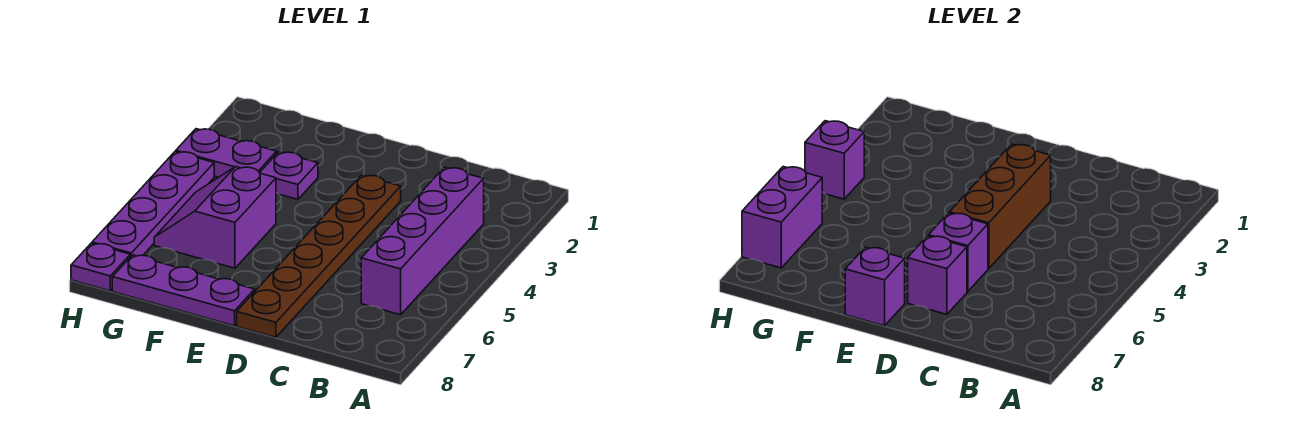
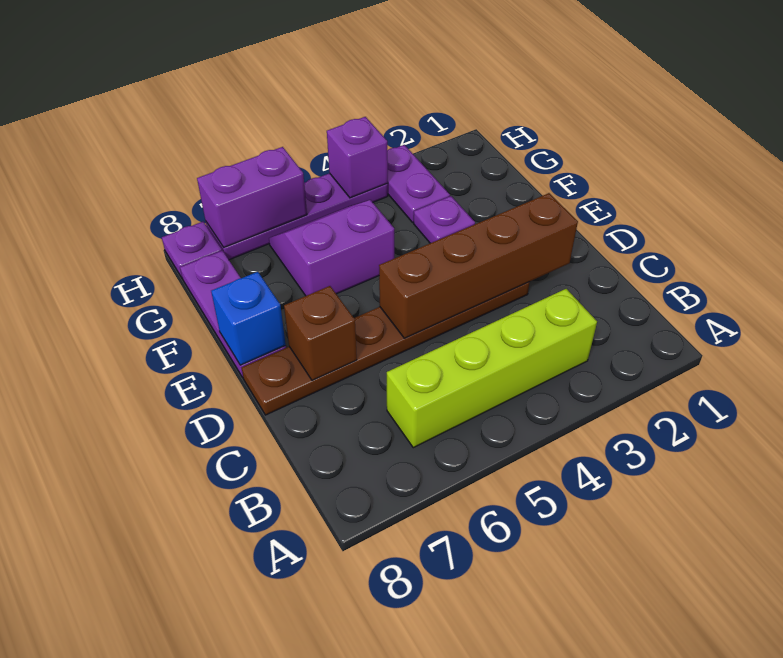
purple 1x4 brick [361,167,484,315] -> lime 1x4 brick [387,289,597,448]
brown 1x3 brick [949,144,1051,269] -> brown 1x4 brick [379,193,578,338]
purple 1x1 brick [929,213,988,292] -> none
purple 1x1 brick [908,236,967,314] -> brown 1x1 brick [284,286,357,381]
purple 1x1 brick [845,247,905,326] -> blue 1x1 brick [211,272,286,365]

